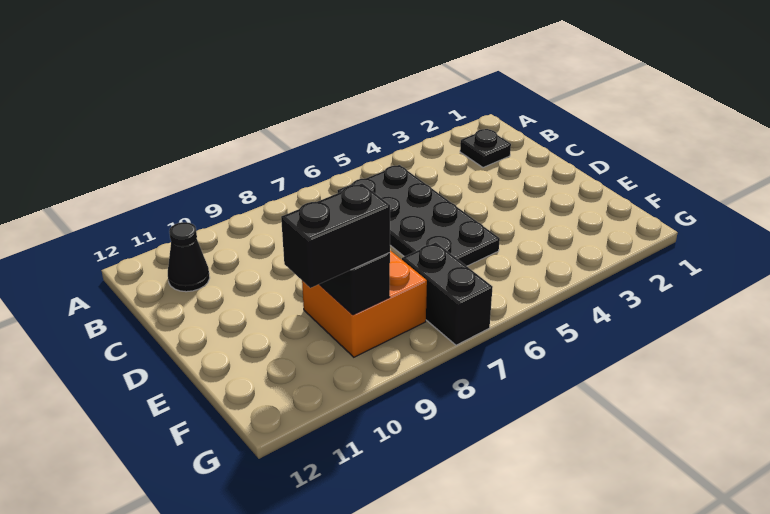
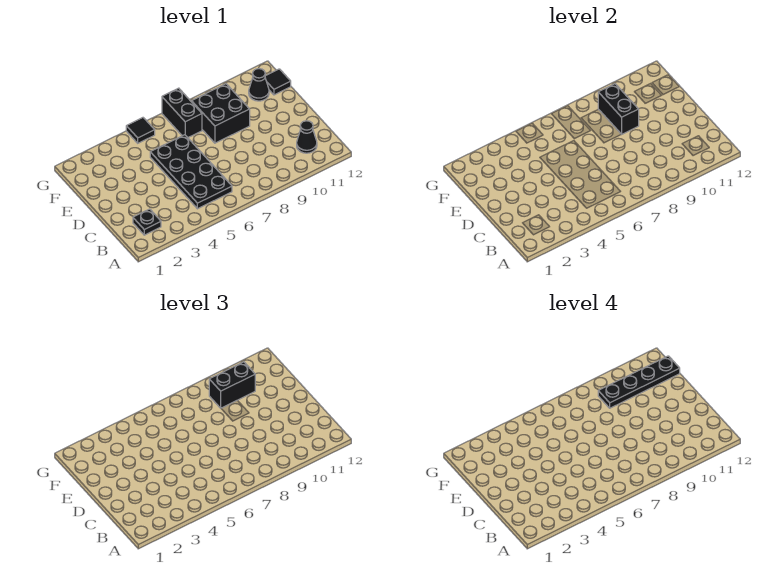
orange 2x2 brick [302,250,427,357] -> black 2x2 brick [192,84,250,143]
none -> black 1x4 plate [598,356,680,408]
none -> black 1x1 cone [249,69,269,101]
none -> black 1x1 tile [265,69,291,95]
none -> black 1x1 tile [126,118,155,143]

